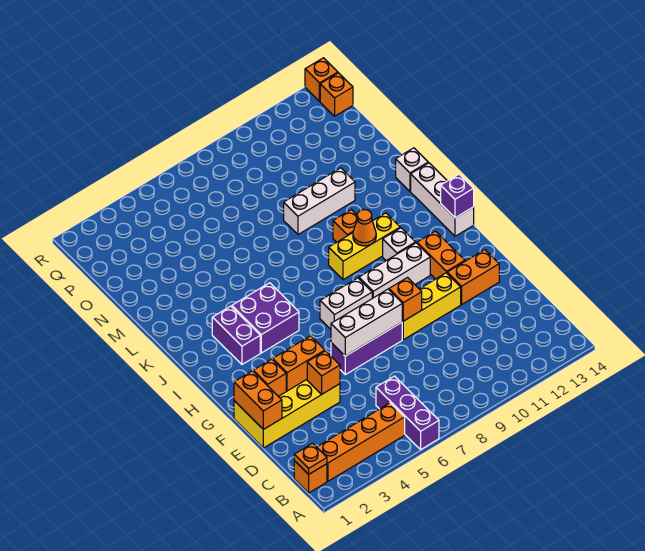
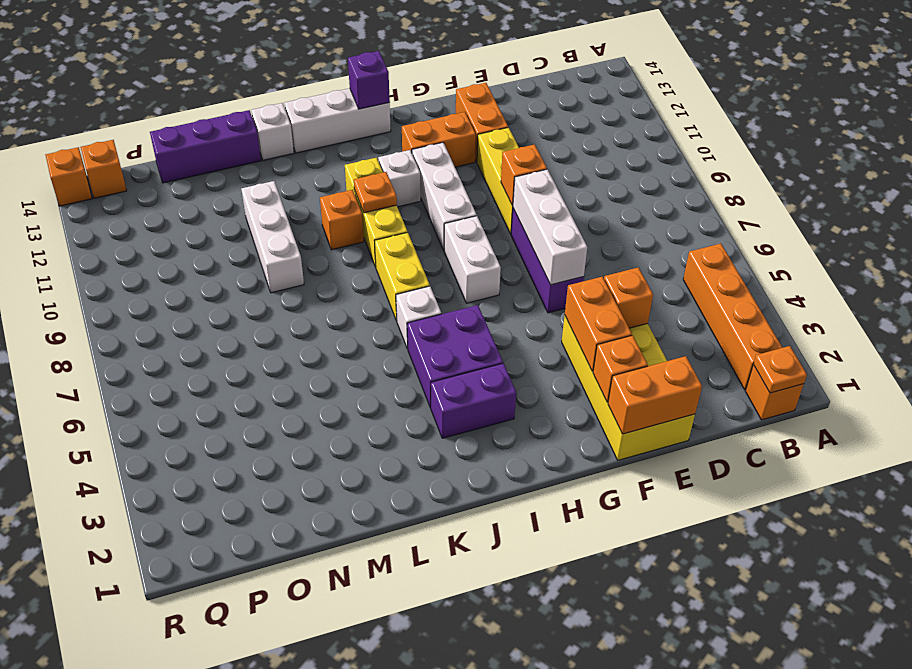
purple 1x3 brick [376,376,439,449] -> purple 1x3 brick moved to [150,110,261,183]
none -> white 1x1 brick [396,286,441,349]
none -> yellow 1x2 brick [375,232,430,321]
orange 1x1 cone [353,210,376,246] -> orange 1x1 plate [354,172,397,213]

